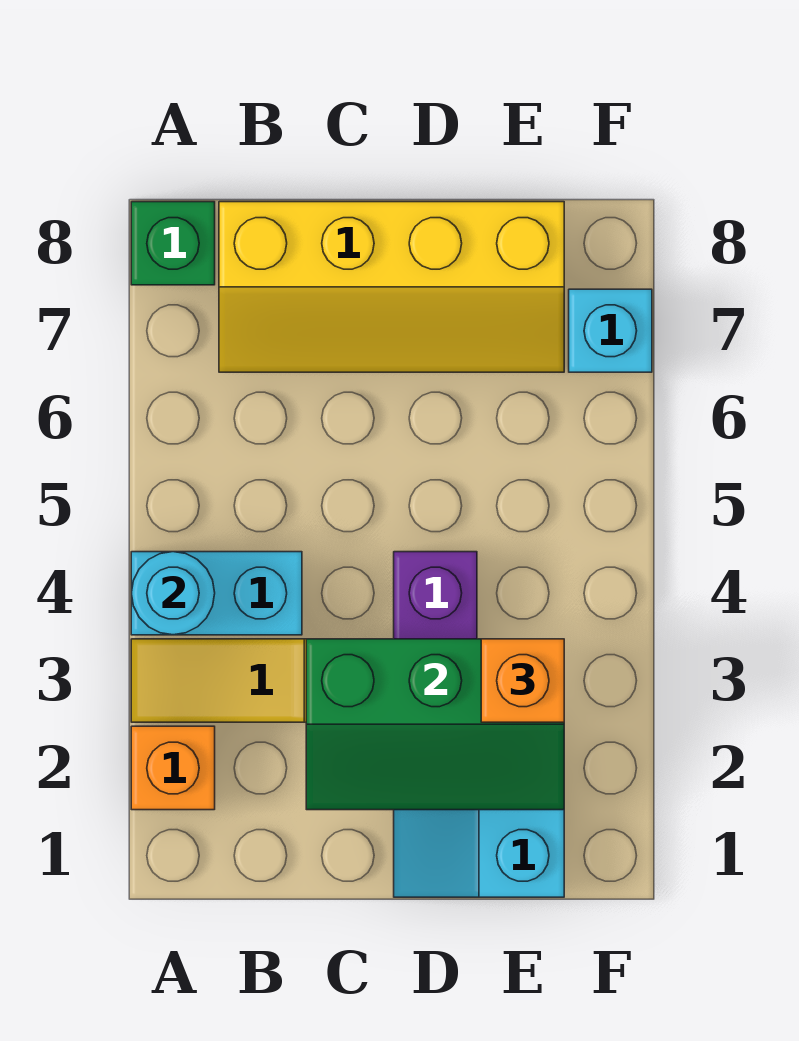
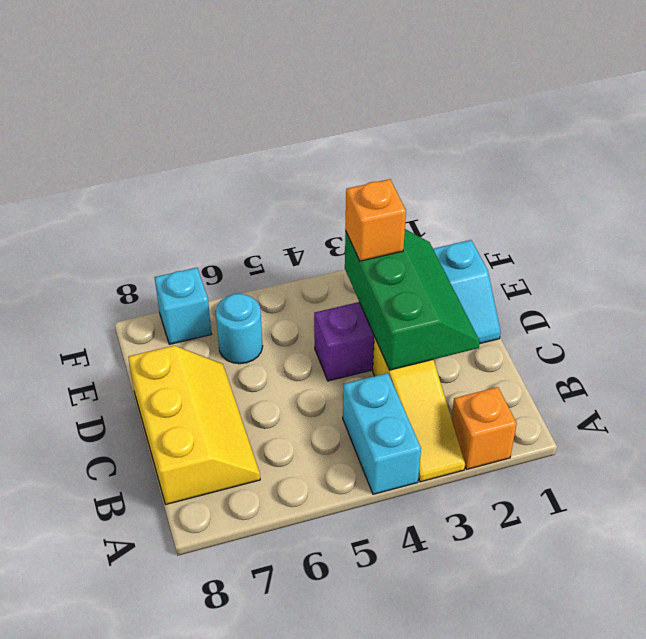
cyan 1x1 round brick [131,552,215,635] -> cyan 1x1 round brick moved to [216,294,263,364]
green 1x1 brick [131,202,215,285] -> none
yellow 2x4 slope [219,202,564,372] -> yellow 2x3 slope [128,346,260,504]

